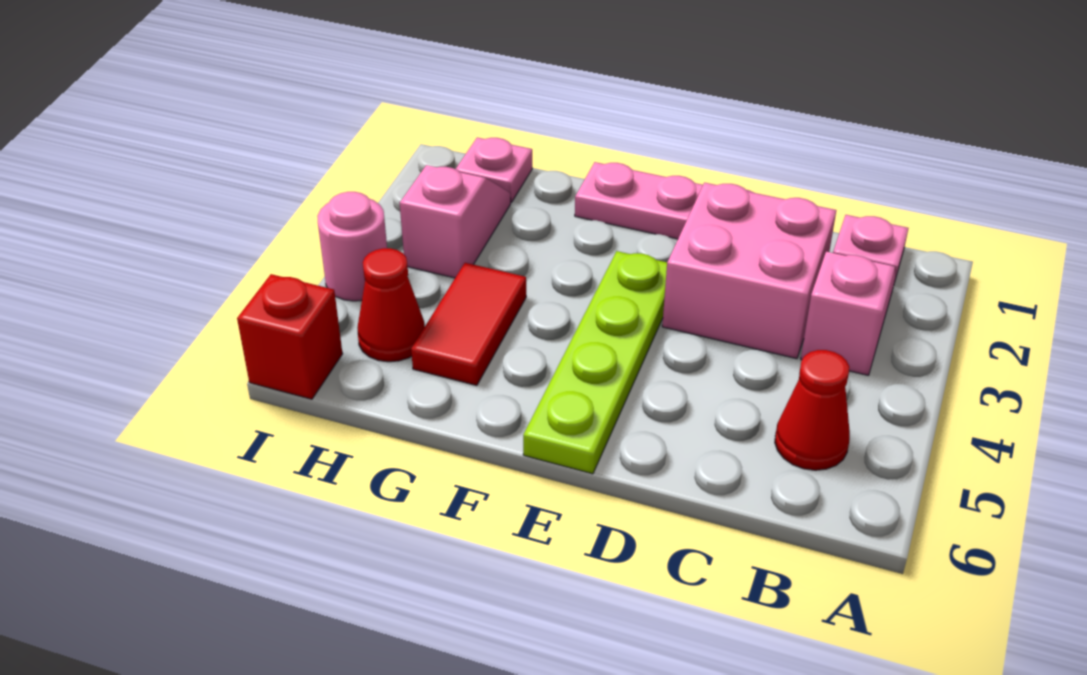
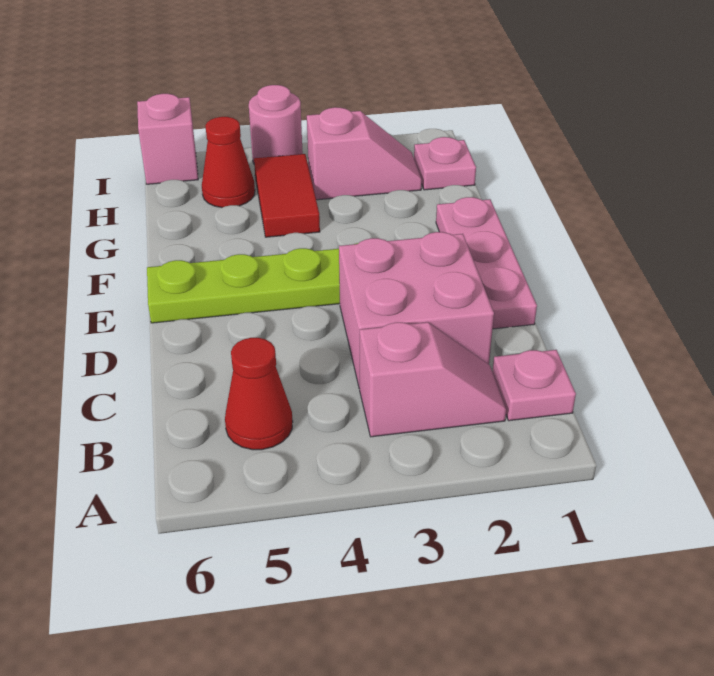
red 1x2 tile [411,263,526,385] -> red 1x2 tile turned to [254,154,320,237]
red 1x1 brick [237,274,343,399] -> pink 1x1 brick [137,94,198,184]

